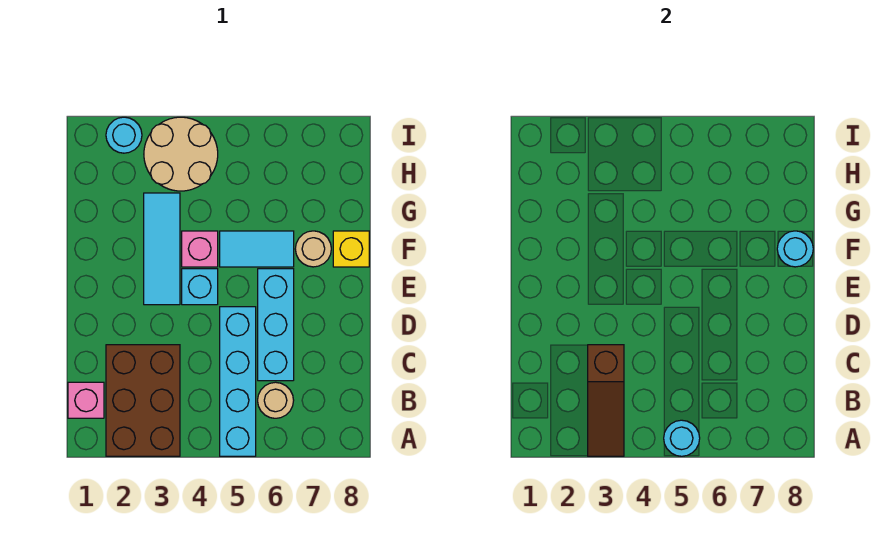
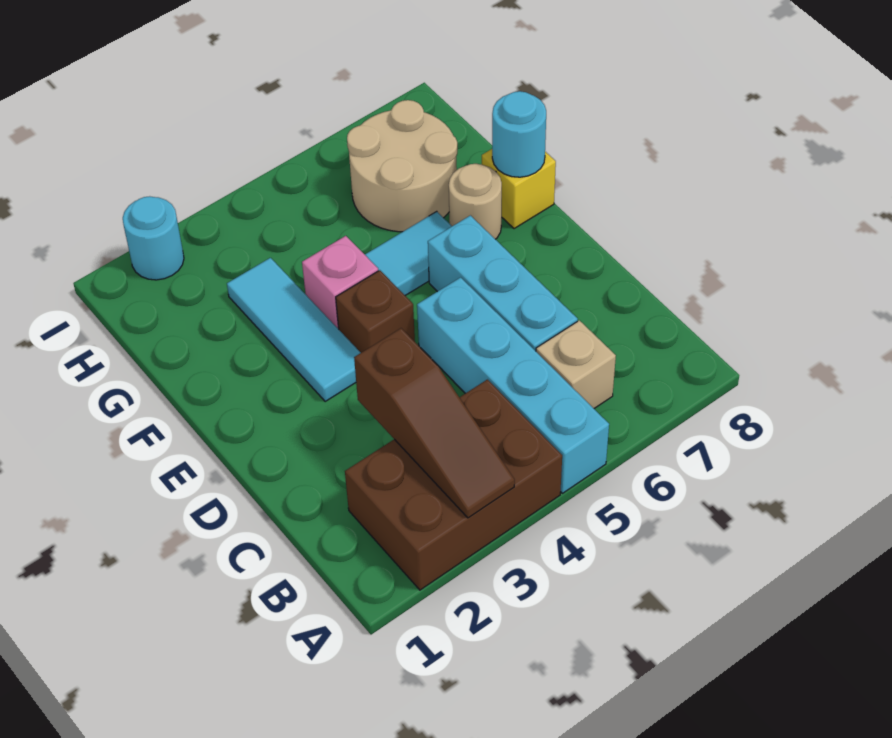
brown 2x3 brick [106,345,180,456] -> brown 2x3 brick turned to [345,380,562,590]
cyan 1x1 round brick [664,420,700,456] -> none
pink 1x1 brick [68,382,104,418] -> none
tan 1x1 round brick [258,382,294,418] -> tan 1x1 brick [536,320,616,408]
cyan 1x1 brick [182,269,218,305] -> brown 1x1 brick [336,270,415,353]
tan 2x2 round brick [144,117,218,191] -> tan 2x2 round brick moved to [347,100,457,232]

